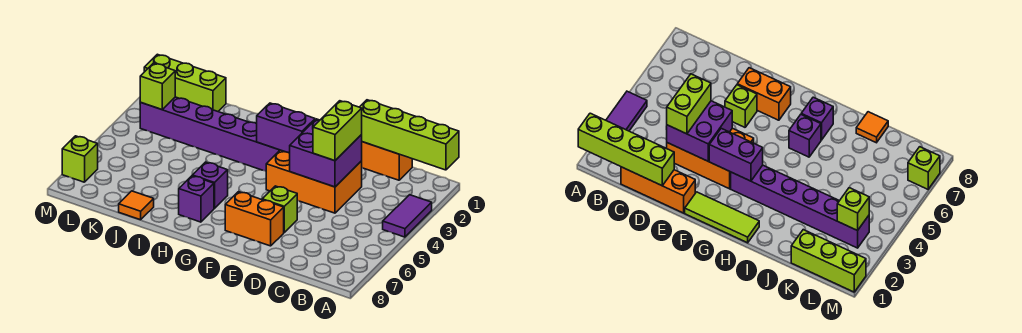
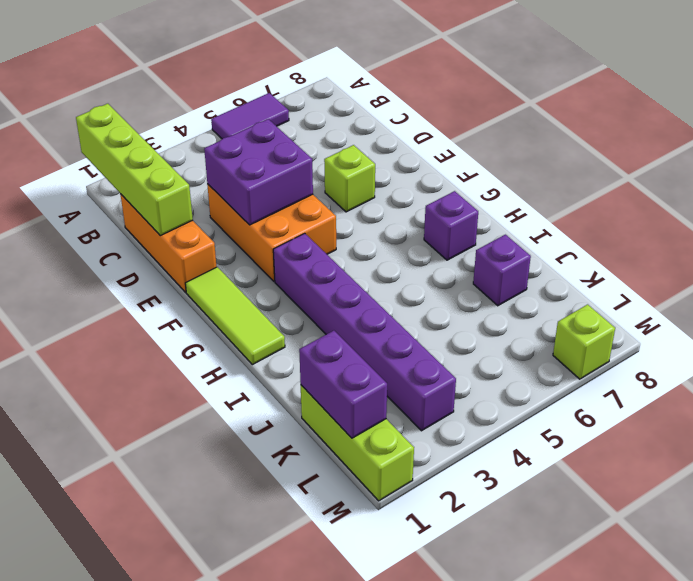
purple 1x2 tile [383,195,432,237] -> purple 1x2 tile moved to [211,93,289,139]
lime 1x2 brick [313,101,362,161] -> none
orange 1x2 brick [225,192,284,246] -> none
purple 1x2 brick [257,103,315,153] -> purple 1x2 brick moved to [299,331,387,438]
purple 1x1 brick [192,162,228,209] -> purple 1x1 brick moved to [473,235,531,306]
orange 1x1 tile [119,191,154,220] -> none
lime 1x1 brick [140,63,175,110] -> none

